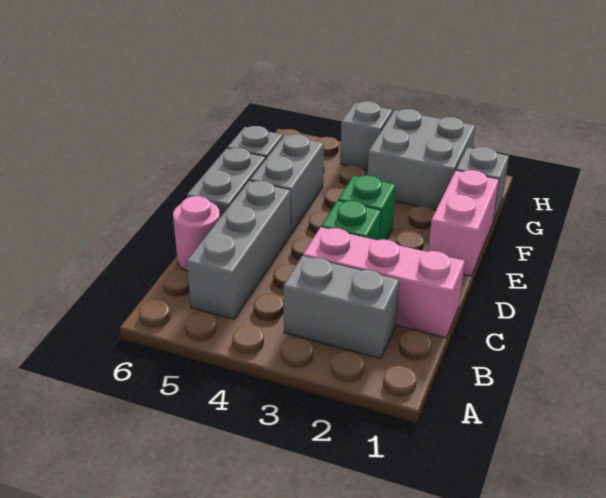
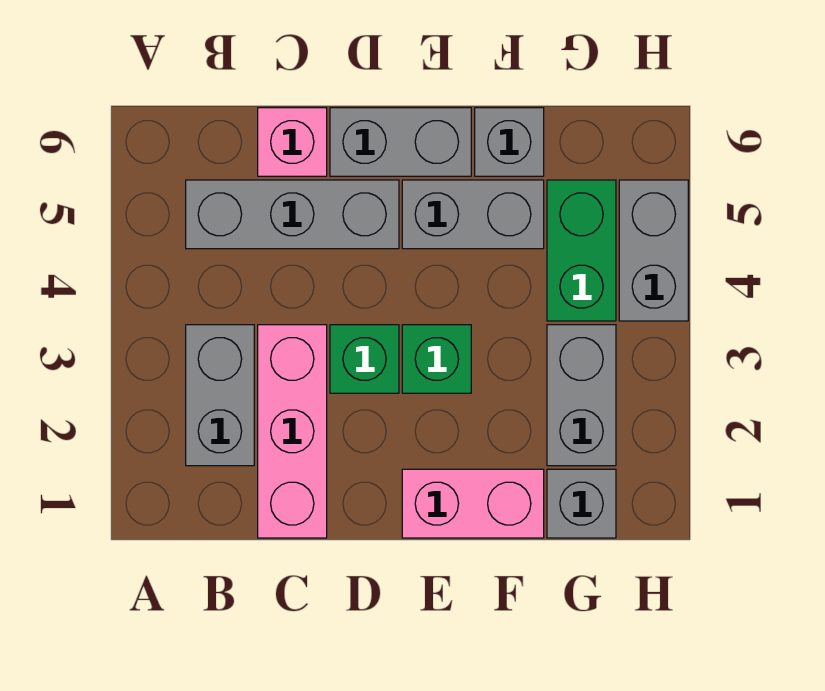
pink 1x1 round brick [173,196,220,271] -> pink 1x1 brick [258,108,327,176]
grey 2x2 brick [367,109,475,210] -> grey 1x2 brick [547,325,616,466]
none -> green 1x2 brick [547,180,616,321]
grey 1x1 brick [340,101,393,170] -> grey 1x2 brick [619,180,688,321]

